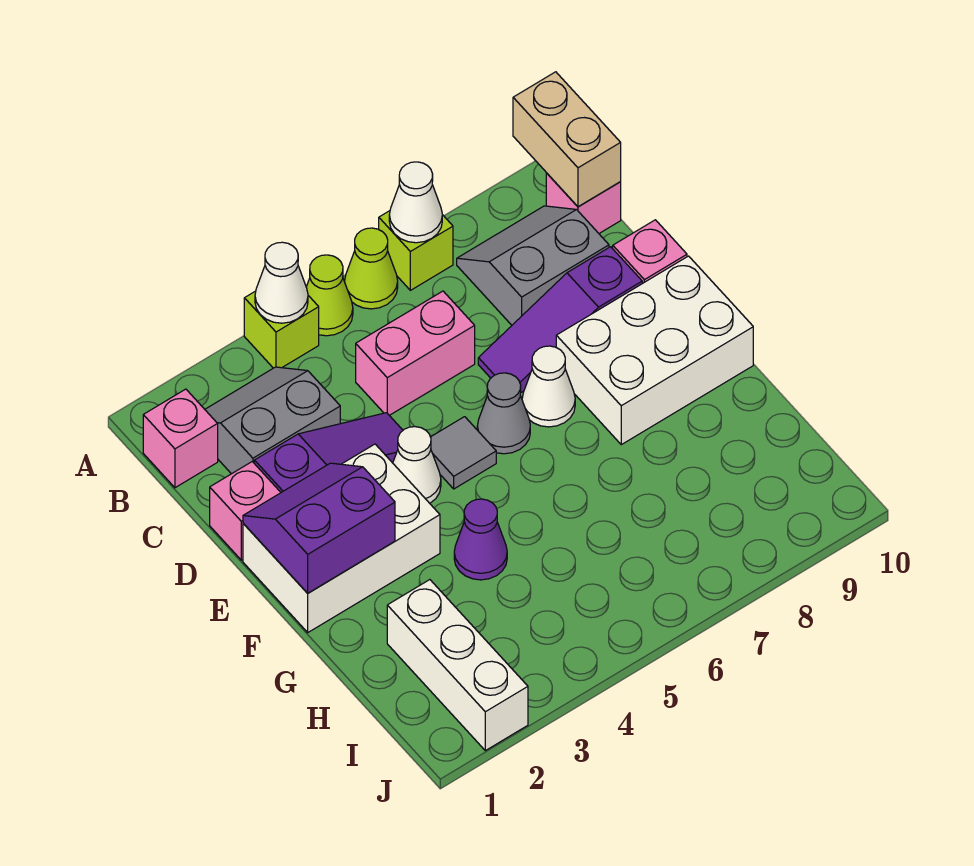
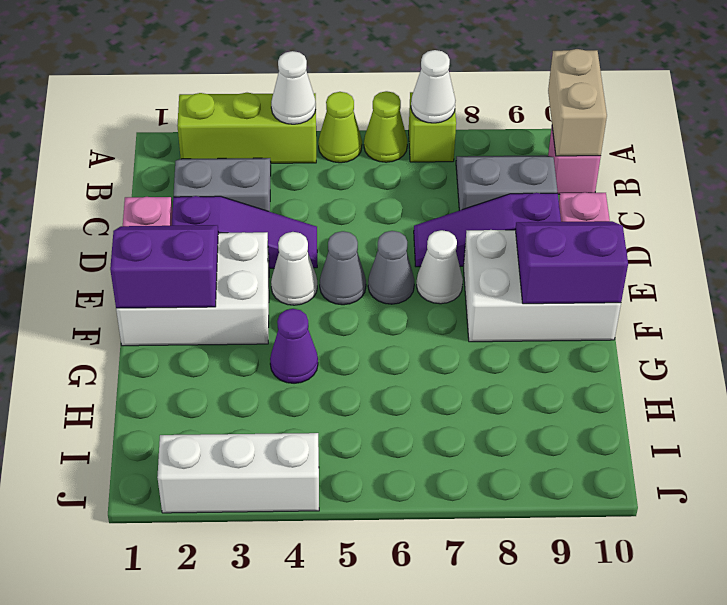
lime 1x1 brick [244,291,319,368] -> lime 1x3 brick [177,93,316,163]
pink 1x1 brick [143,389,218,488] -> none
pink 1x2 brick [356,291,475,415] -> none
grey 1x1 tile [431,417,496,489] -> grey 1x1 cone [320,231,366,305]
none -> purple 2x2 slope [515,221,628,304]
white 1x3 brick [387,580,528,751] -> white 1x3 brick turned to [157,433,319,513]

